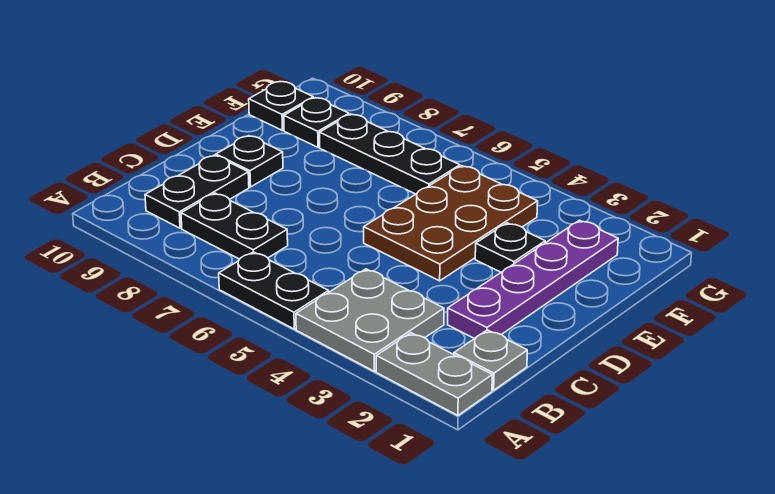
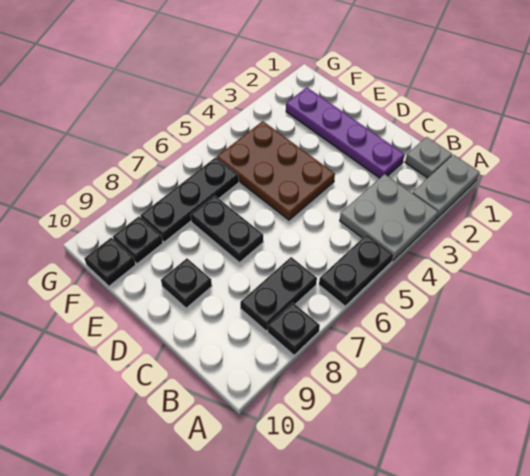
black 1x2 plate [145,155,249,228] -> black 1x2 plate moved to [190,195,263,263]
black 1x1 plate [475,223,545,272] -> black 1x1 plate moved to [268,303,320,355]

